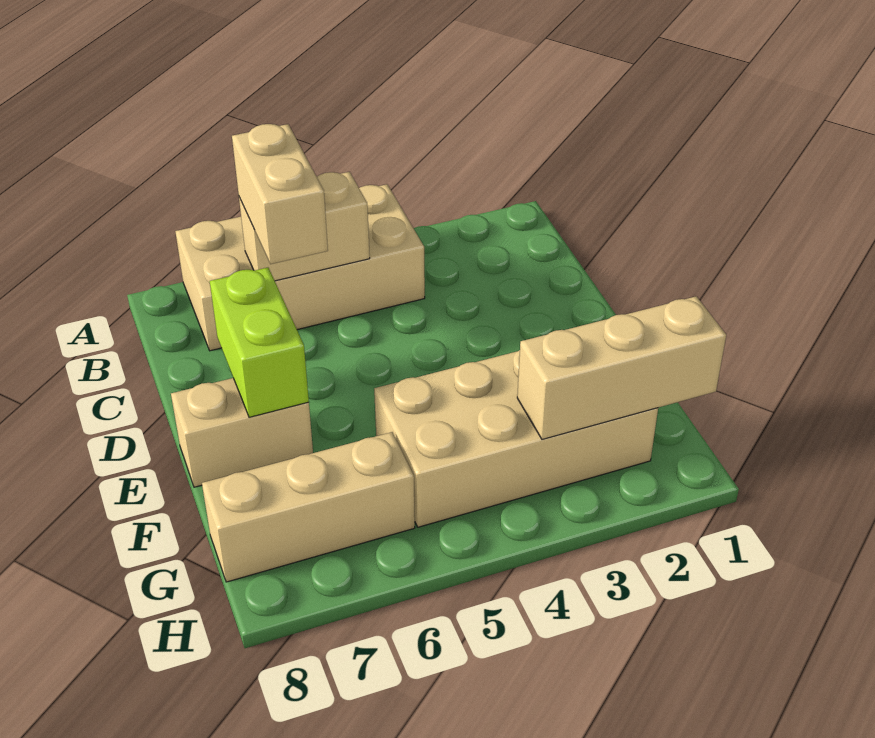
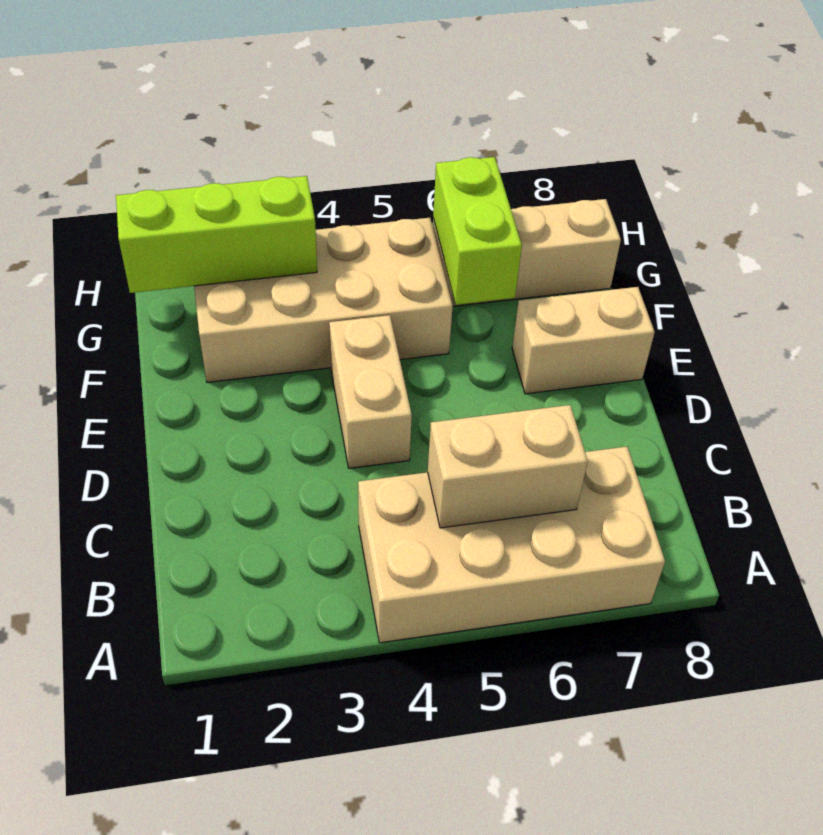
tan 1x2 brick [232,124,328,264] -> tan 1x2 brick moved to [329,315,412,468]
lime 1x2 brick [210,268,309,417] -> lime 1x2 brick moved to [433,157,522,305]
tan 1x3 brick [517,296,726,439] -> lime 1x3 brick [116,176,317,293]

